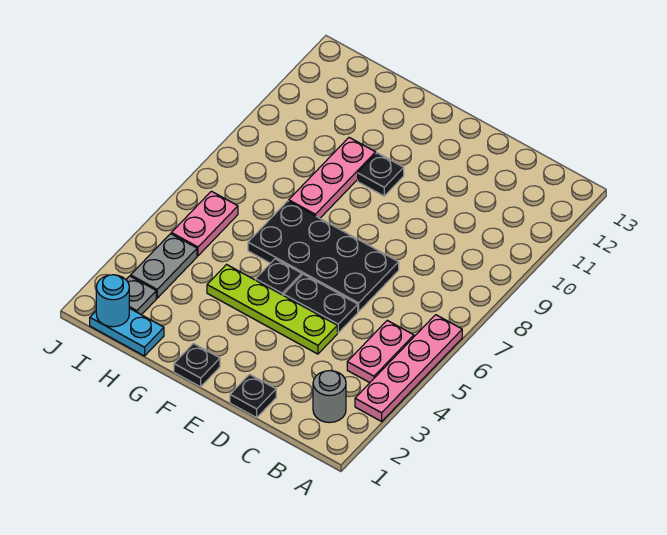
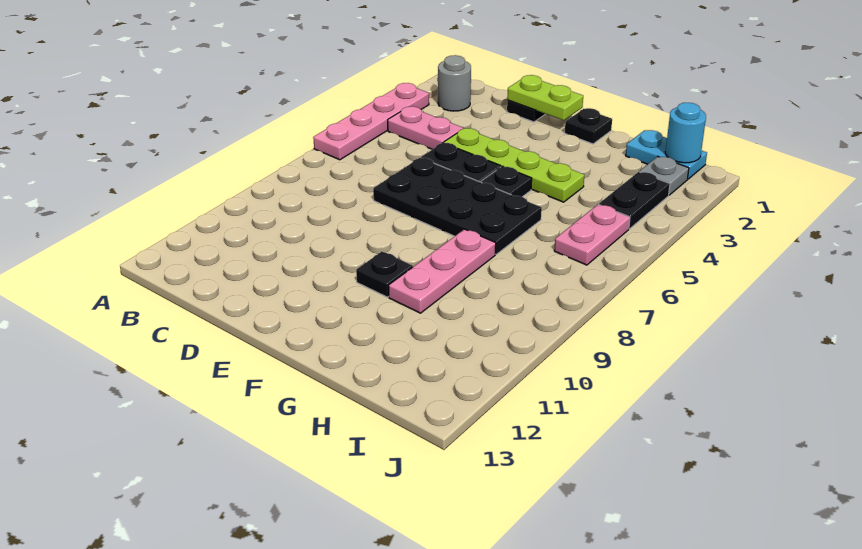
pink 1x2 plate [347,320,414,383] -> pink 1x2 plate turned to [388,106,463,149]
none -> lime 1x2 plate [507,75,583,120]
grey 1x2 plate [131,234,197,298] -> black 1x2 plate [599,172,670,229]

